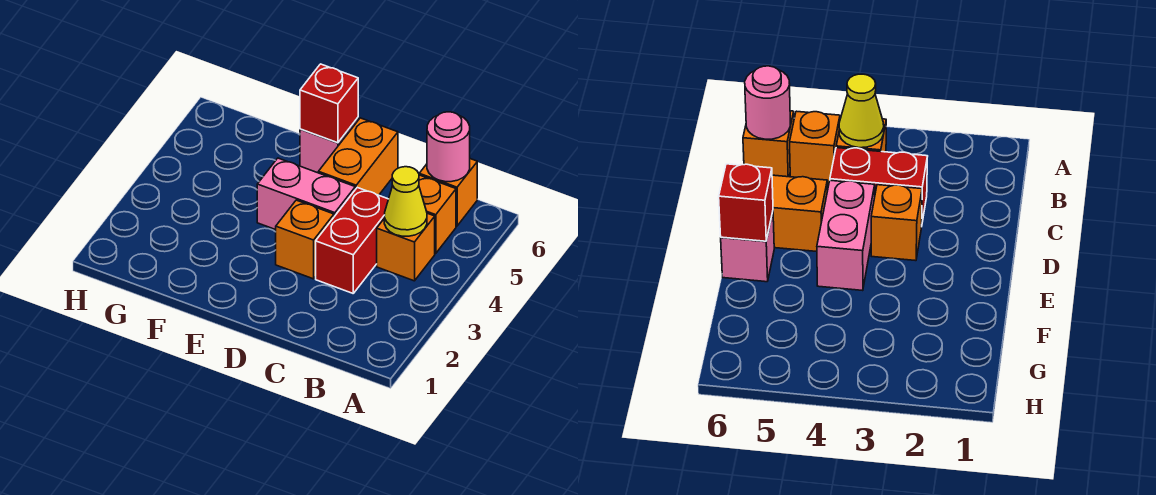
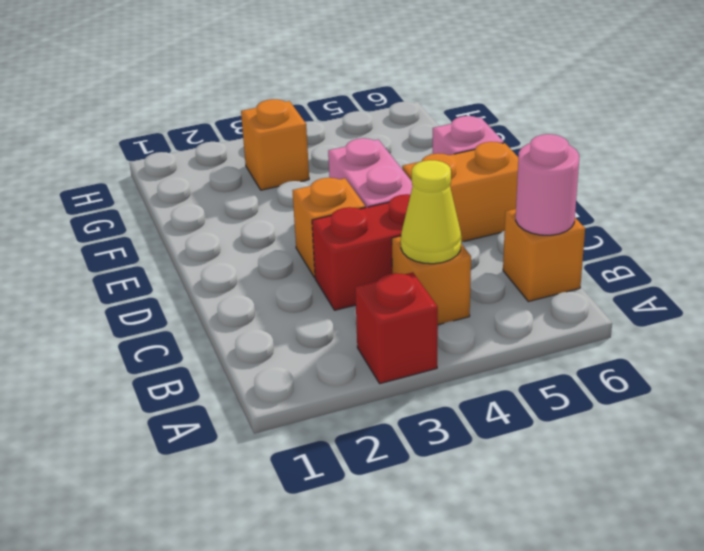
orange 1x1 brick [419,175,456,253] -> orange 1x1 brick moved to [241,99,309,190]
red 1x1 brick [300,64,358,143] -> red 1x1 brick moved to [355,272,438,384]

